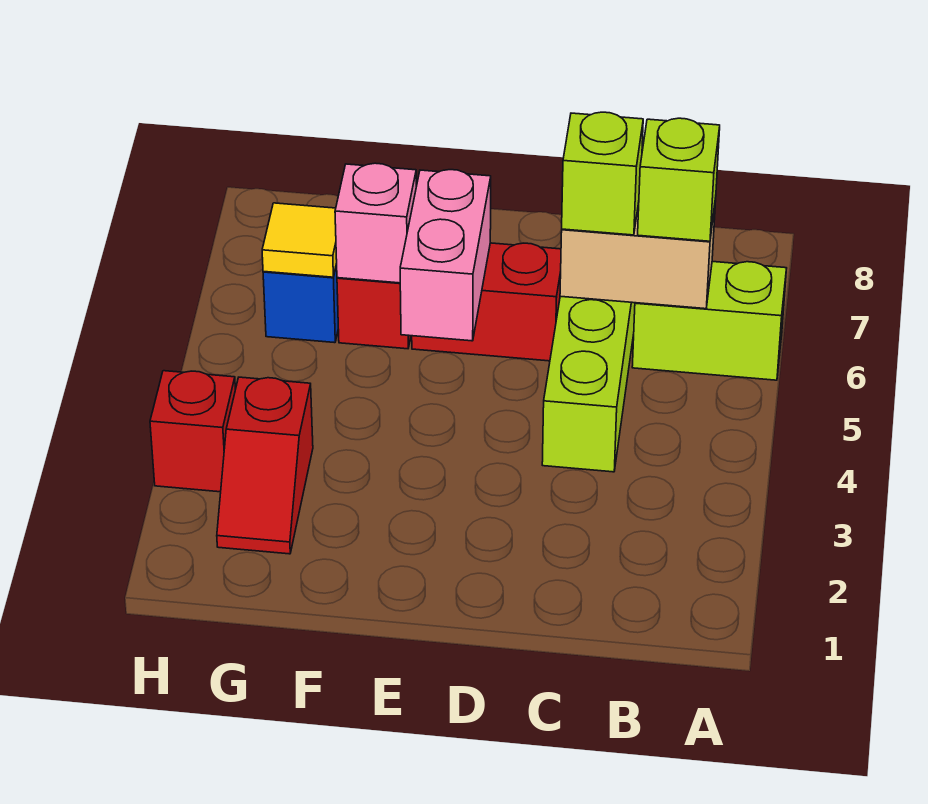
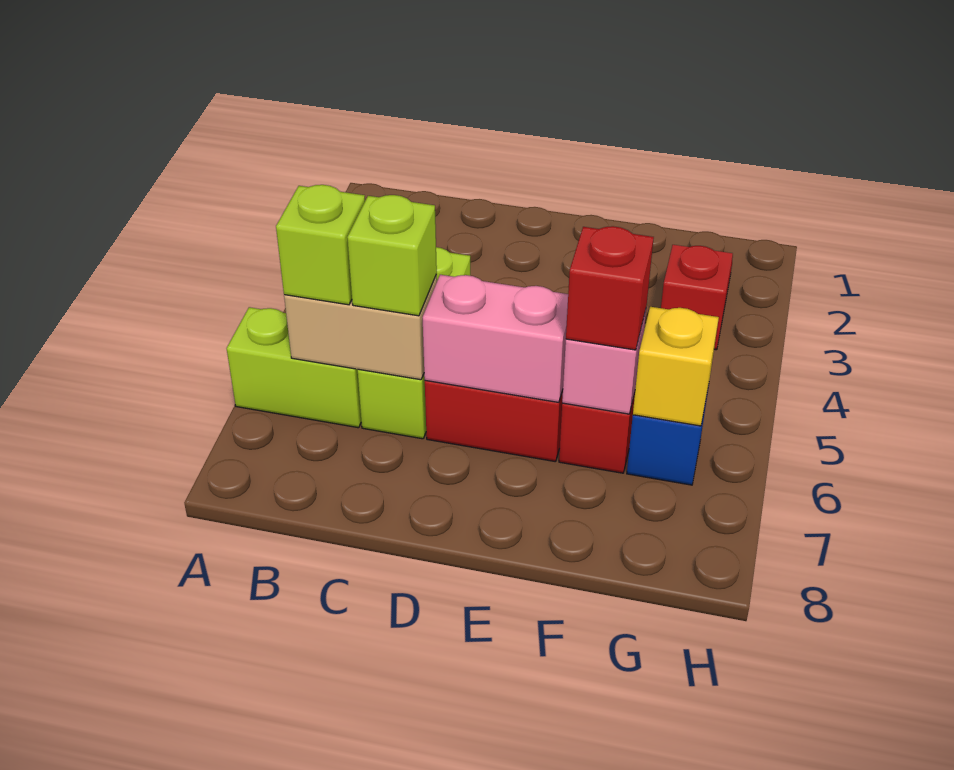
pink 1x2 brick [400,170,491,341] -> pink 1x2 brick turned to [423,275,568,402]
yellow 1x1 tile [262,203,337,277] -> yellow 1x1 brick [633,307,719,426]
red 1x1 brick [150,371,235,492] -> red 1x1 brick moved to [566,226,654,350]

